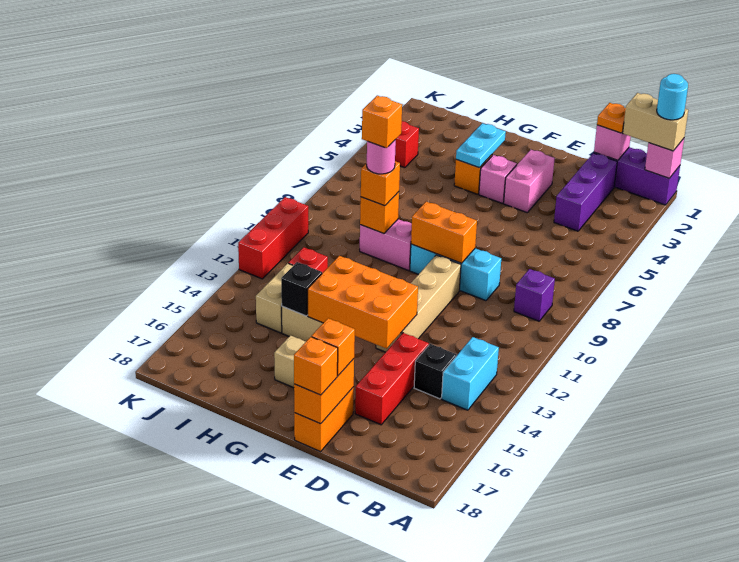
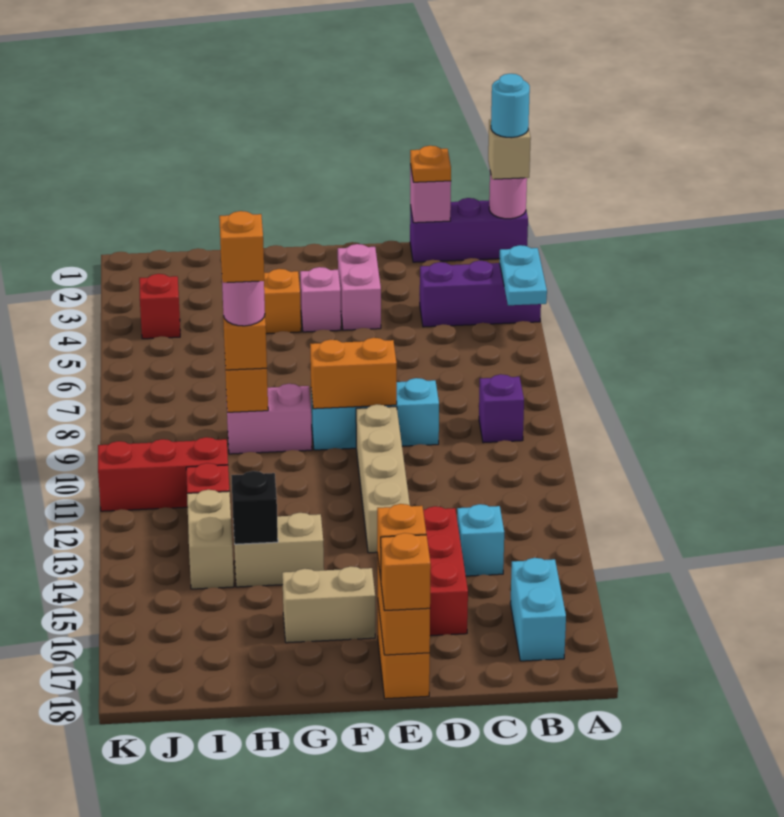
pink 1x1 brick [645,139,684,178] -> pink 1x1 round brick [489,172,527,219]
tan 1x2 brick [623,93,688,151] -> tan 1x1 brick [488,120,531,179]
cyan 1x2 brick [442,337,499,410] -> cyan 1x2 brick moved to [510,558,566,661]
purple 1x3 brick [554,153,617,231] -> purple 1x3 brick turned to [420,261,541,327]
black 1x1 brick [414,344,456,399] -> cyan 1x1 brick [457,504,504,576]
orange 2x3 brick [308,256,418,349] -> none
cyan 1x2 plate [456,123,506,167] -> cyan 1x2 plate moved to [500,245,547,305]
red 1x3 brick [238,197,308,279] -> red 1x3 brick turned to [98,437,228,511]

